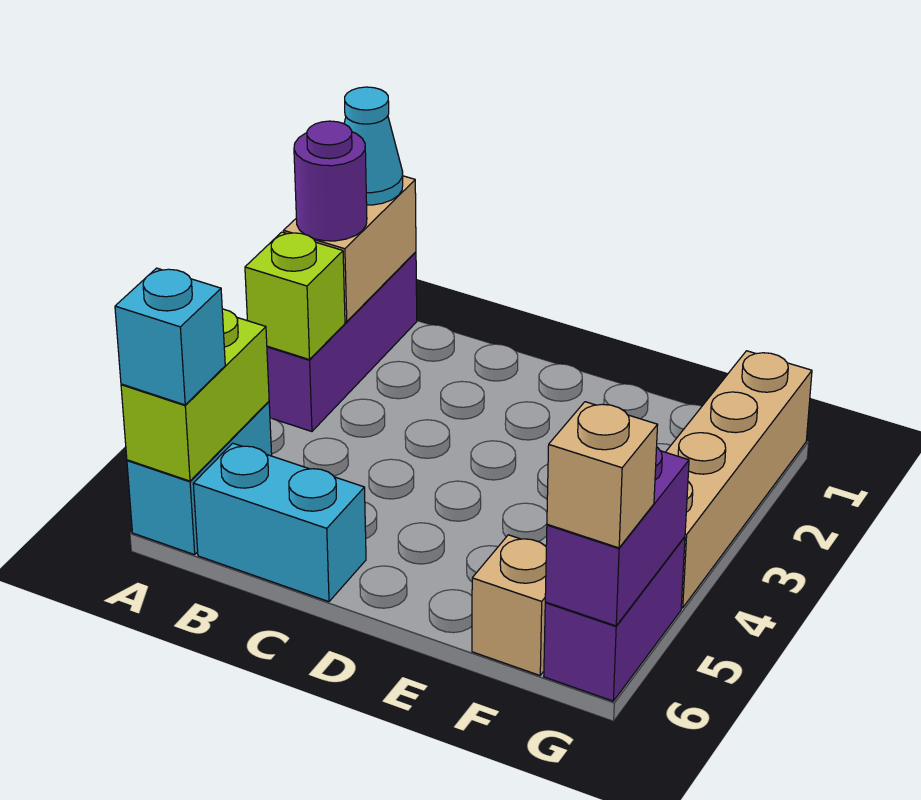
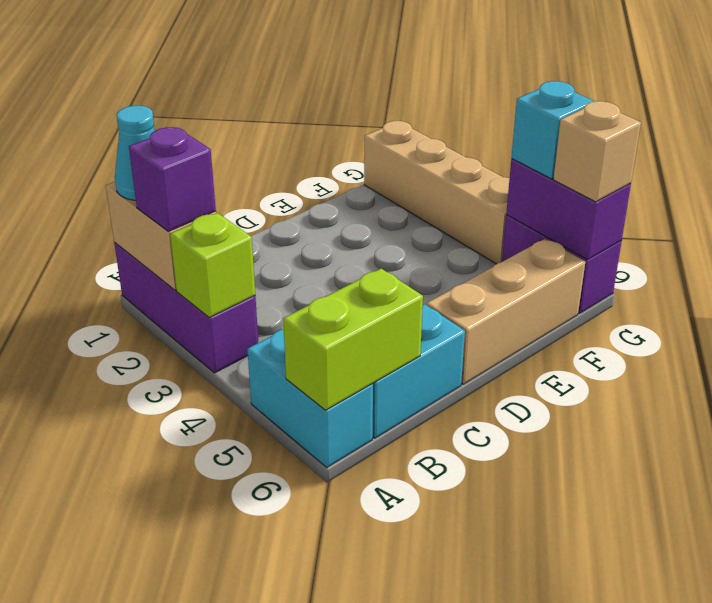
purple 1x1 round brick [294,121,367,241] -> purple 1x1 brick [129,127,216,231]
lime 1x2 brick [121,309,269,481] -> lime 1x2 brick turned to [283,269,423,410]
cyan 1x1 brick [115,268,225,405] -> cyan 1x1 brick moved to [511,81,594,179]
tan 1x1 brick [472,535,546,675] -> tan 1x3 brick [427,239,585,385]

